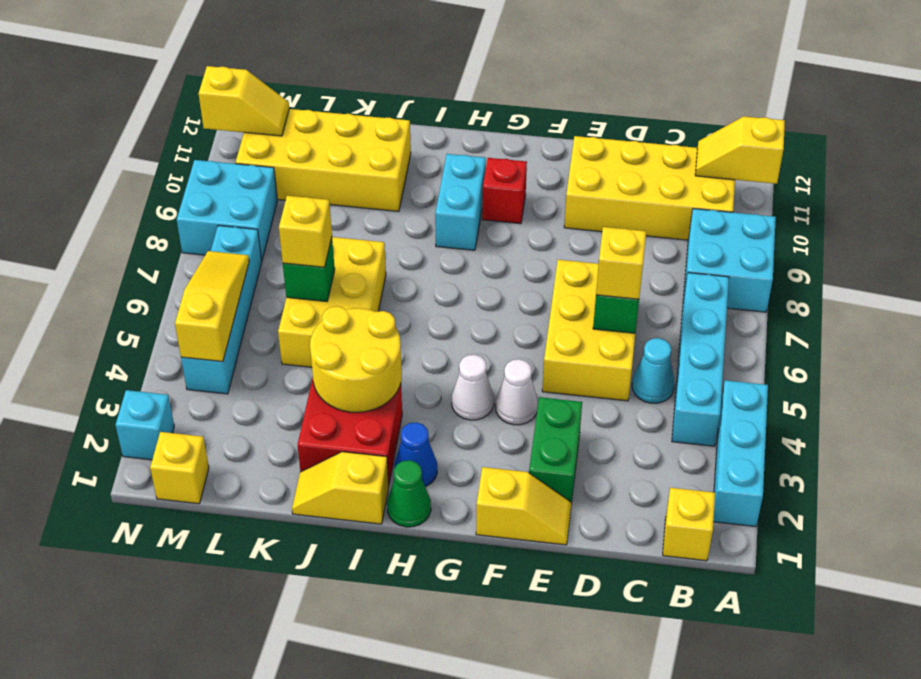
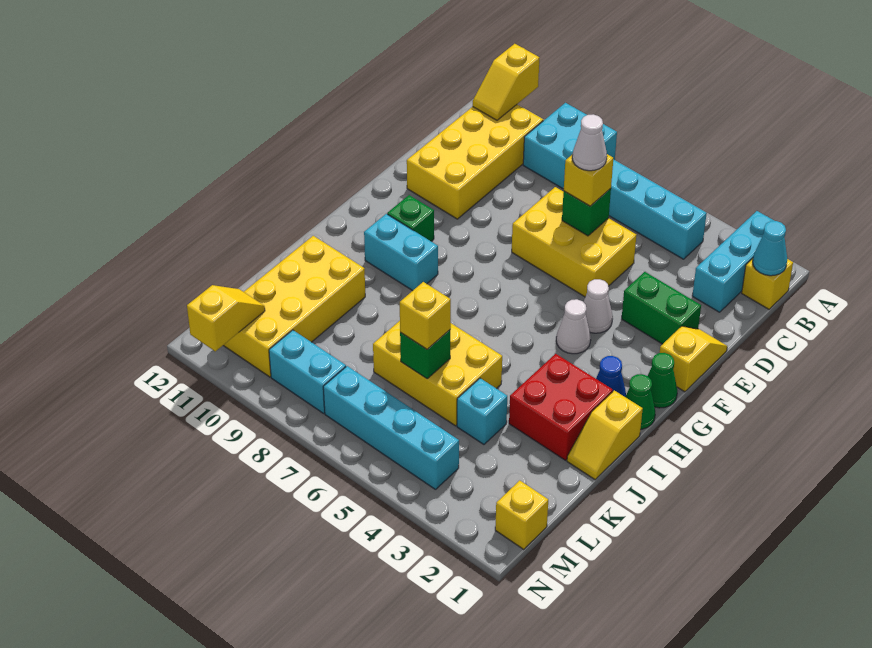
cyan 1x3 brick [713,380,768,527] -> cyan 1x3 brick turned to [692,211,774,312]
cyan 1x1 cone [632,338,675,403] -> cyan 1x1 cone moved to [753,221,787,276]
none -> white 1x1 cone [572,114,607,171]
none -> green 1x1 cone [648,353,677,408]
red 1x1 brick [482,158,527,224] -> green 1x1 brick [387,195,434,241]
yellow 2x2 round brick [310,306,402,412] -> none
yellow 1x3 slope [175,251,249,362] -> none
cyan 2x2 brick [177,160,278,260] -> cyan 1x2 brick [269,330,346,413]
cyan 1x1 brick [115,390,174,460] -> cyan 1x1 brick moved to [457,378,507,444]

